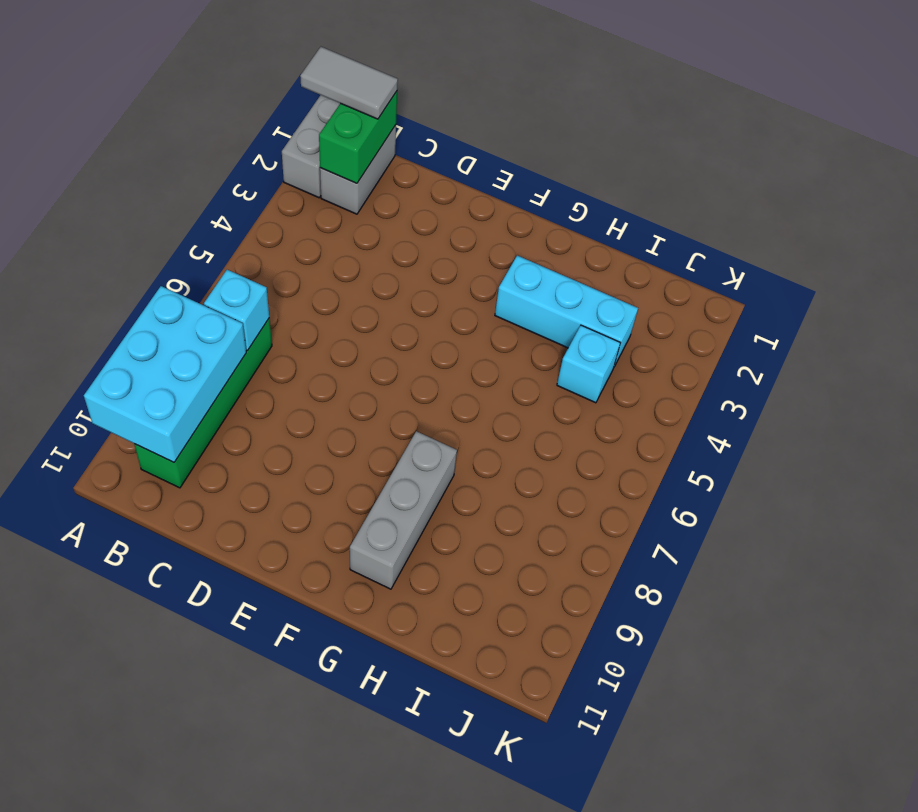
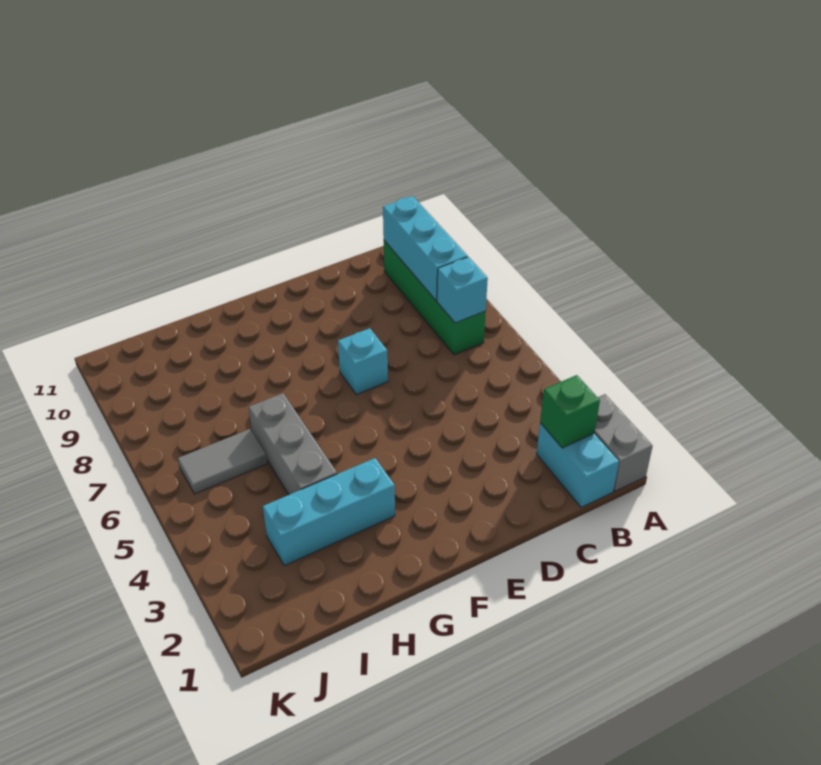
grey 1x2 tile [300,47,398,119] -> grey 1x2 tile moved to [178,429,267,494]
cyan 2x3 brick [84,286,246,462] -> cyan 1x3 brick [383,196,468,301]
grey 1x2 brick [320,125,396,214] -> cyan 1x2 brick [537,423,619,507]
green 1x2 brick [319,91,397,183] -> green 1x1 brick [540,375,600,448]
grey 1x3 brick [350,431,457,589] -> grey 1x3 brick moved to [249,393,337,495]
cyan 1x1 brick [557,325,620,403] -> cyan 1x1 brick moved to [338,328,388,395]

